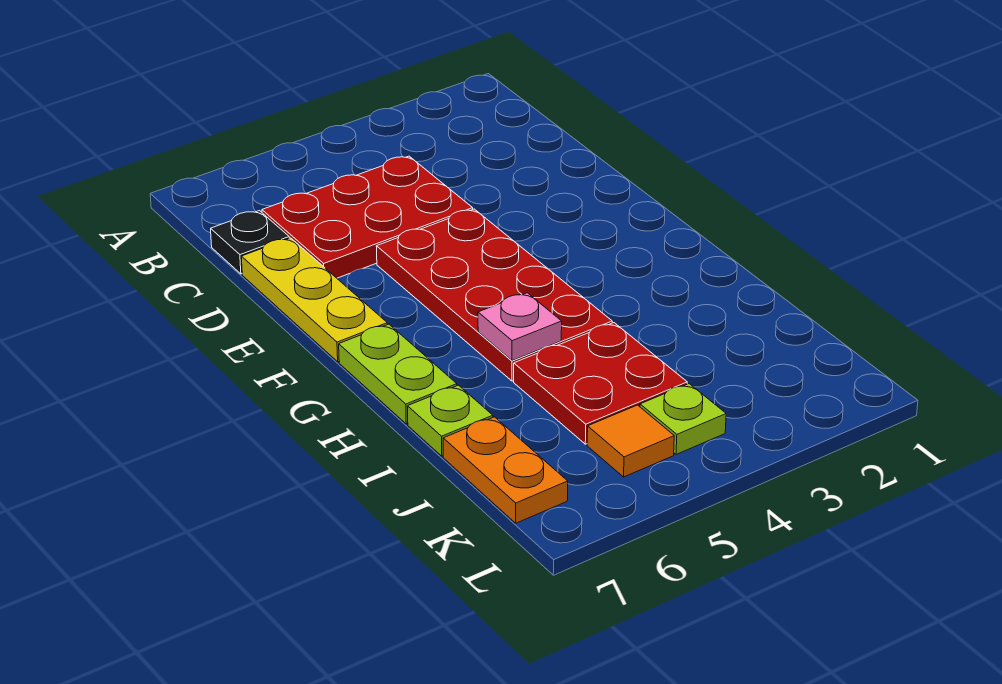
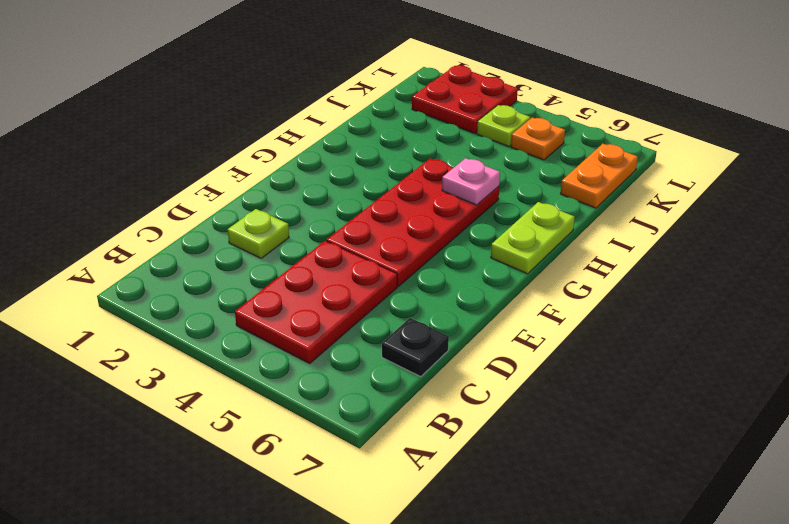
red 2x3 plate [262,156,473,278] -> red 2x3 plate turned to [235,241,397,363]
yellow 1x3 plate [241,238,387,362] -> none
red 2x2 plate [514,323,687,444] -> red 2x2 plate moved to [412,65,518,134]
lime 1x1 plate [408,385,493,456] -> lime 1x1 plate moved to [228,209,289,258]
orange 1x1 tile [587,405,674,477] -> orange 1x1 plate [511,118,565,160]

